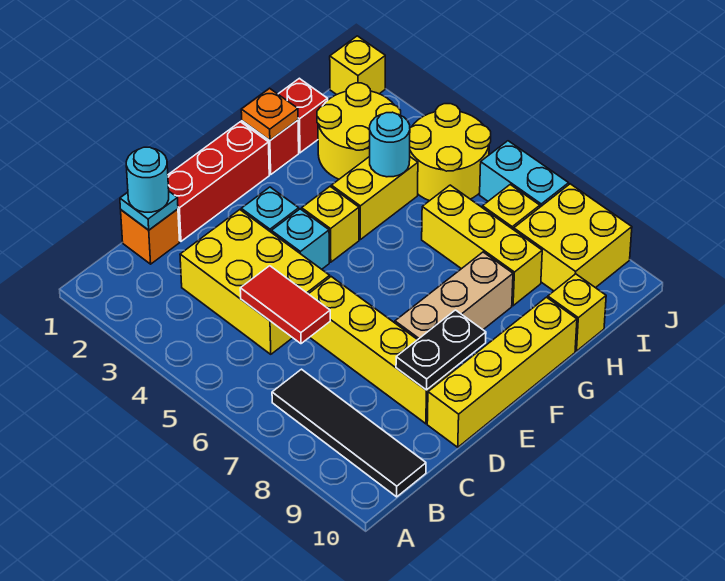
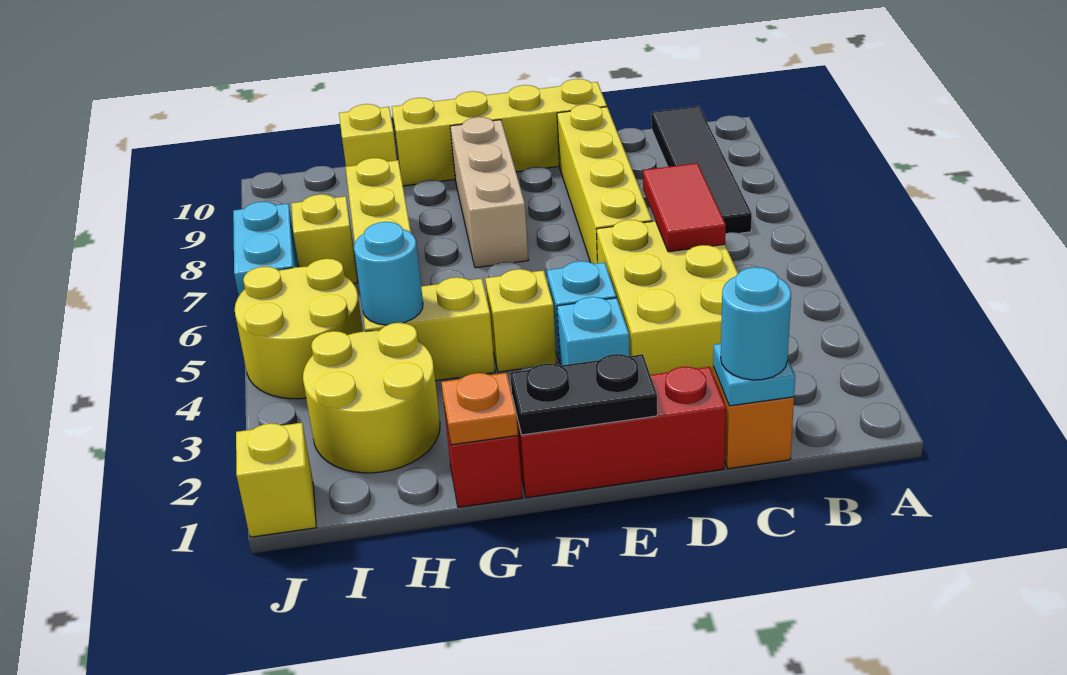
black 1x2 plate [396,310,486,390] -> black 1x2 plate moved to [510,354,657,435]
tan 1x3 brick [395,252,513,340] -> tan 1x3 brick turned to [450,117,528,268]
red 1x1 brick [278,78,328,153] -> none
yellow 2x2 brick [514,184,632,291] -> none

